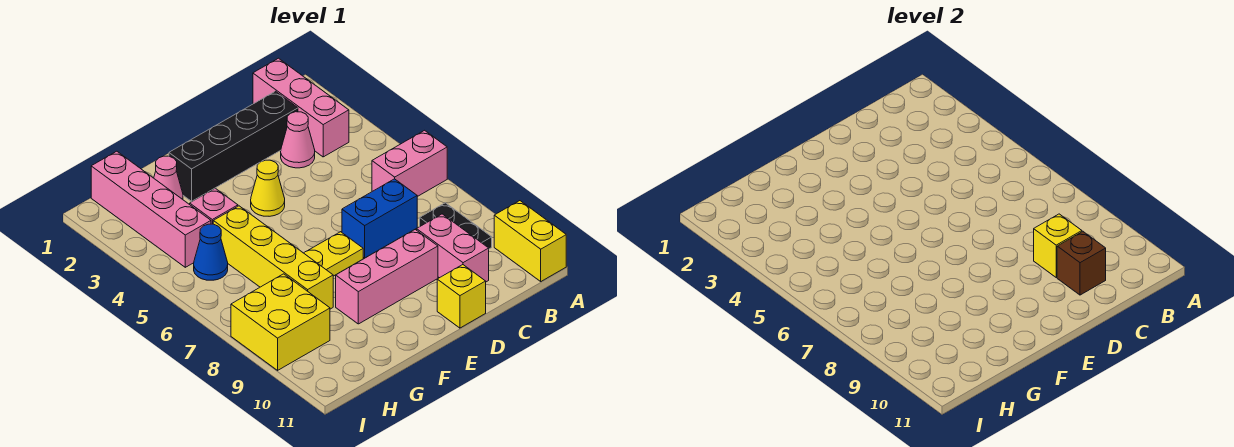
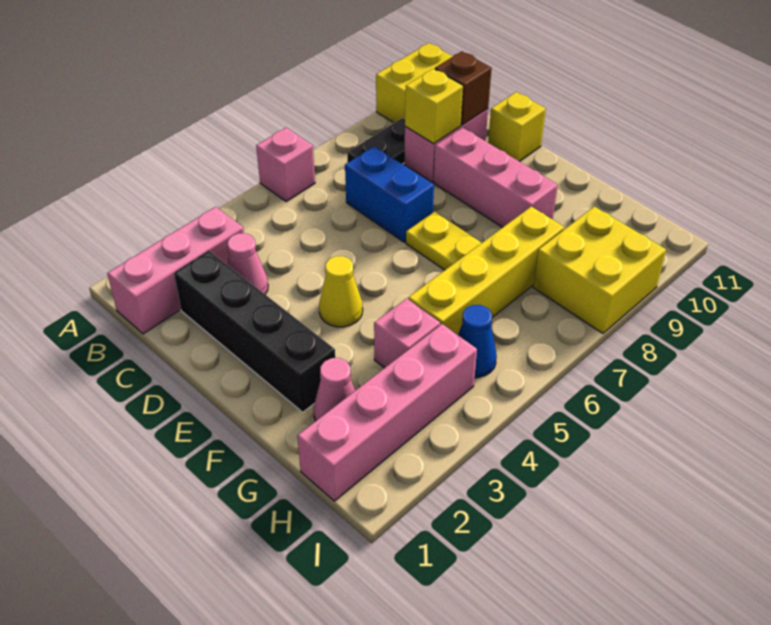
pink 1x2 brick [372,130,447,197] -> pink 1x1 brick [256,128,315,202]

